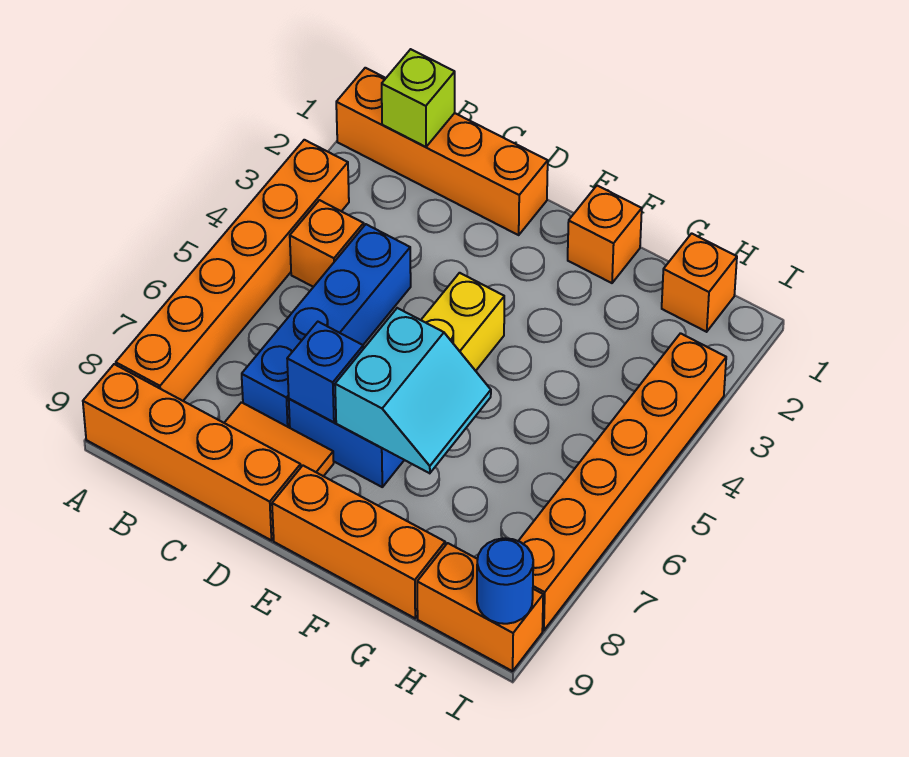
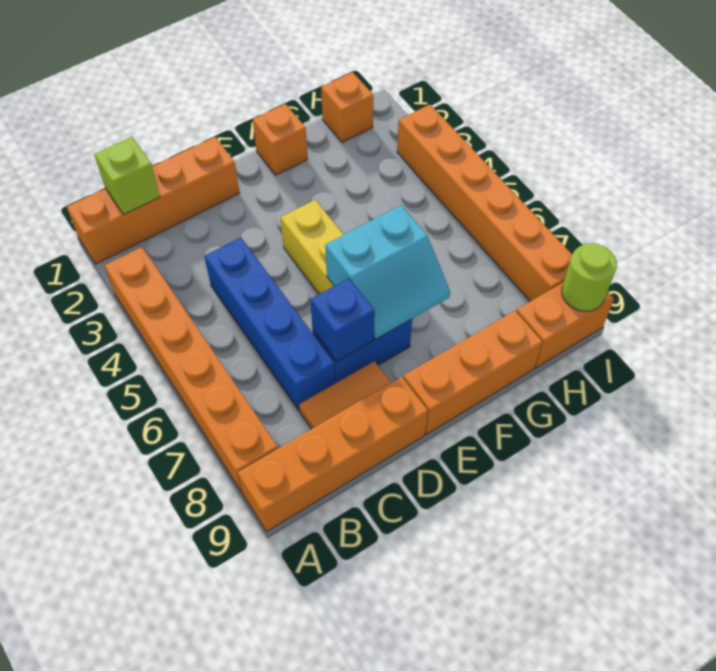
orange 1x1 brick [290,200,364,287] -> none
cyan 2x2 slope [335,308,491,473] -> cyan 2x2 slope turned to [325,205,450,339]
blue 1x1 round brick [477,538,533,624] -> lime 1x1 round brick [562,244,617,311]

